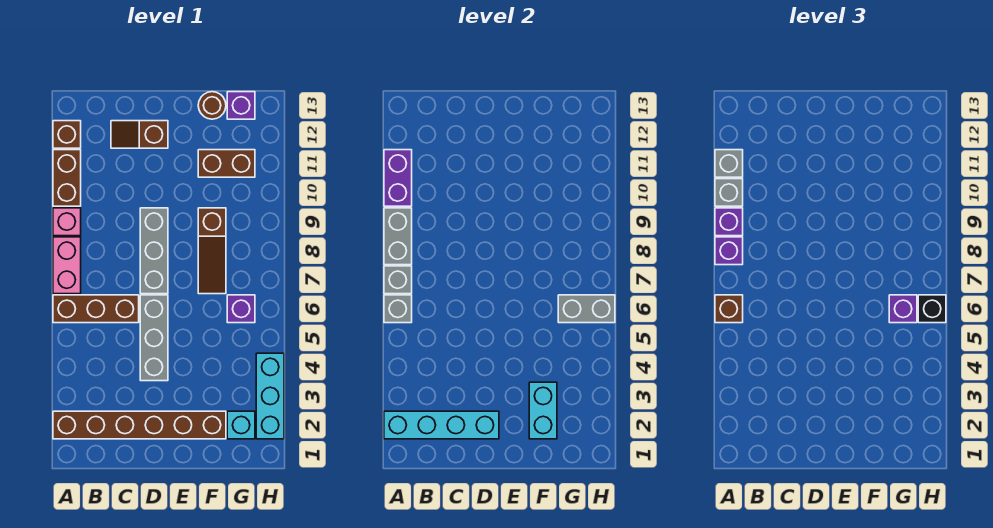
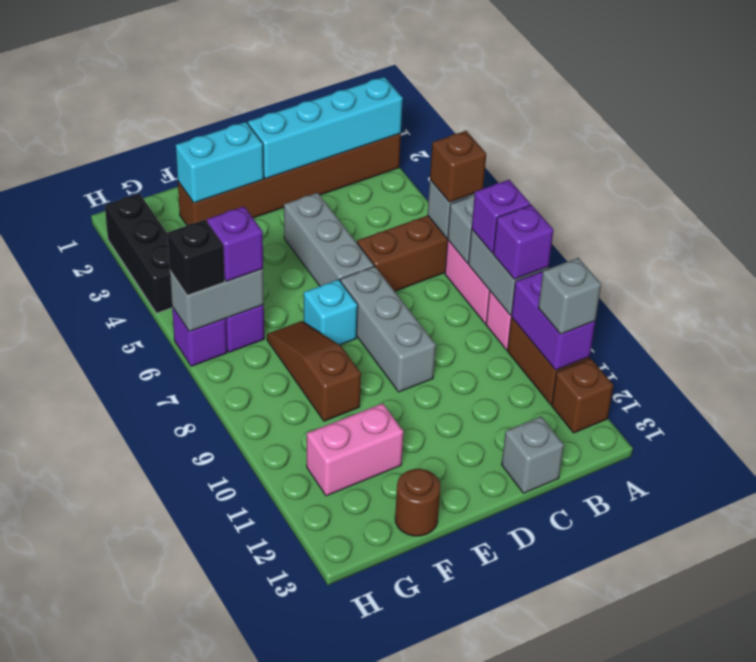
grey 1x1 brick [715,179,743,206] -> grey 1x1 brick moved to [502,417,564,493]
brown 1x2 slope [111,121,168,148] -> none
cyan 1x2 brick [529,382,557,439] -> cyan 1x2 brick turned to [176,122,264,203]
brown 1x2 brick [198,150,255,177] -> pink 1x2 brick [307,403,403,496]
cyan 1x1 brick [227,411,255,439] -> cyan 1x1 brick moved to [304,279,358,345]
purple 1x1 brick [227,92,255,119] -> purple 1x1 brick moved to [172,307,227,366]
cyan 1x3 brick [256,353,284,439] -> black 1x3 brick [105,194,172,313]

